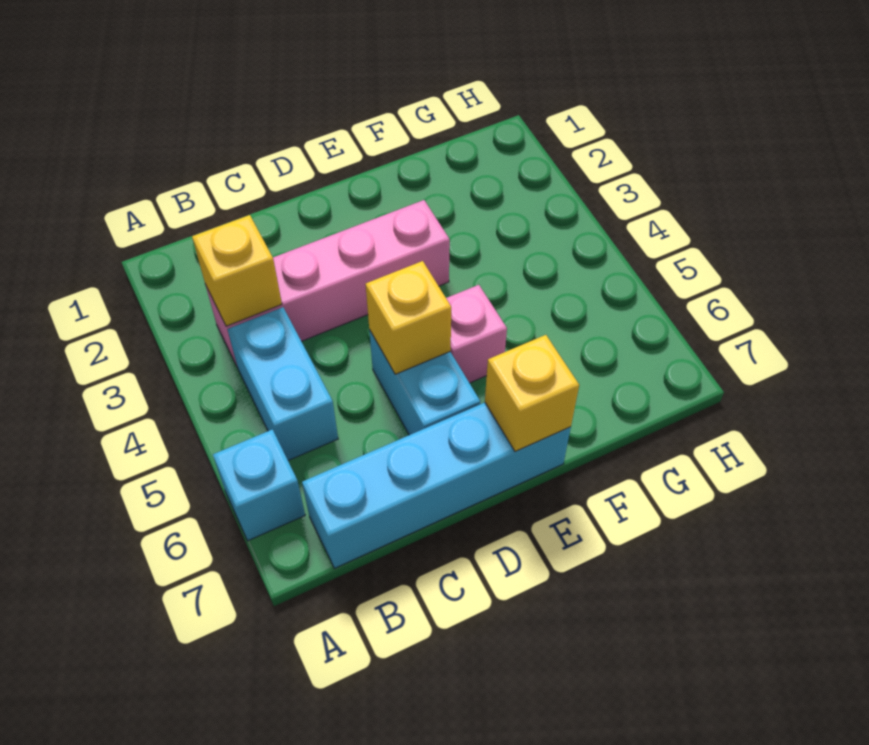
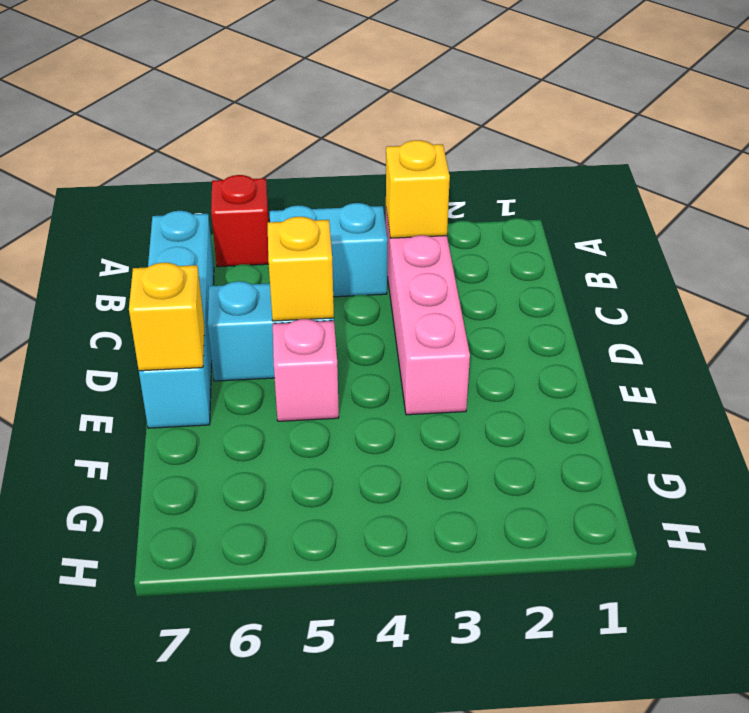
cyan 1x1 brick [213,429,305,541] -> red 1x1 brick [211,175,269,267]

